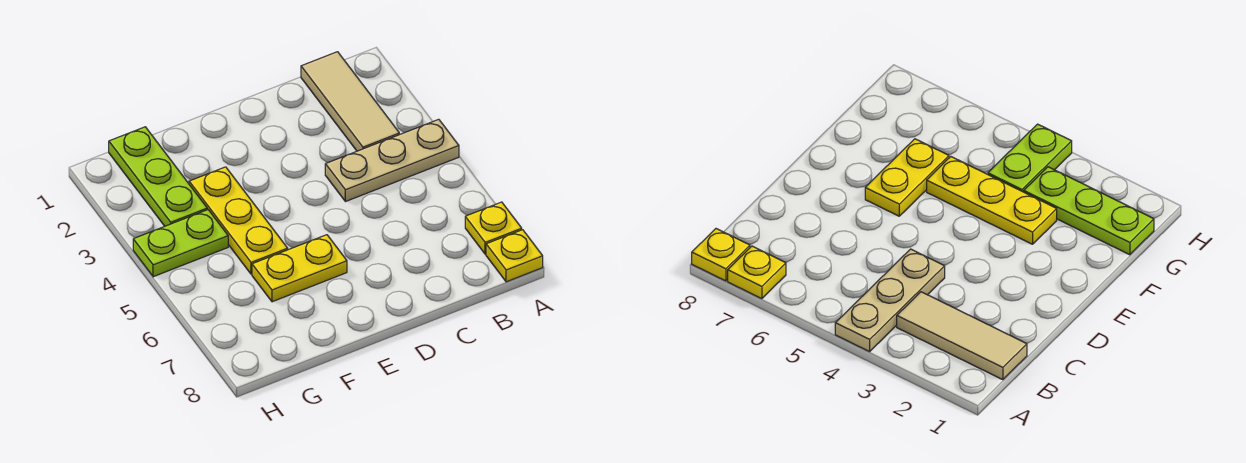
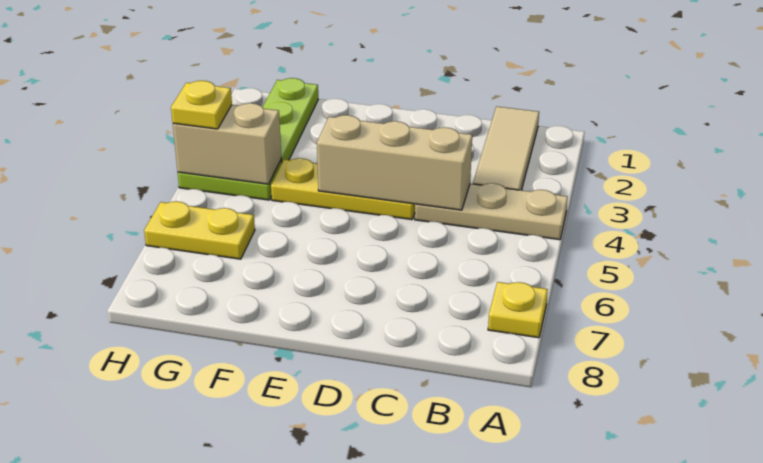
yellow 1x1 plate [486,230,543,282] -> yellow 1x1 plate moved to [171,81,232,129]
none -> tan 1x3 brick [317,115,472,210]
yellow 1x2 plate [252,235,347,302] -> yellow 1x2 plate moved to [144,201,255,259]
yellow 1x3 plate [189,167,288,274] -> yellow 1x3 plate turned to [271,158,415,220]
none -> tan 1x2 brick [173,103,281,184]

